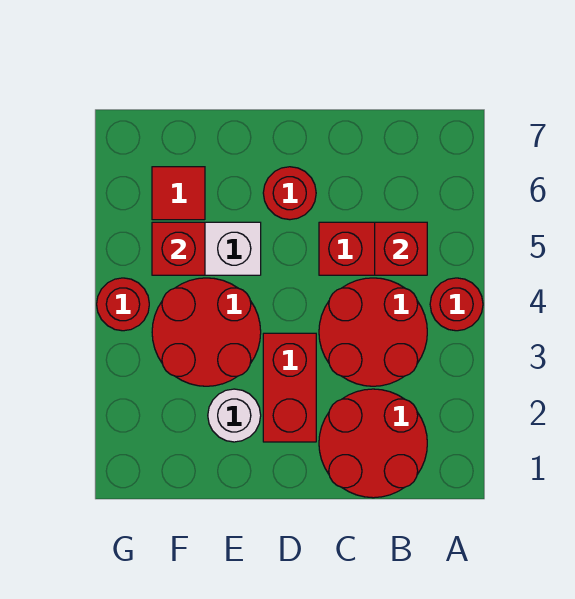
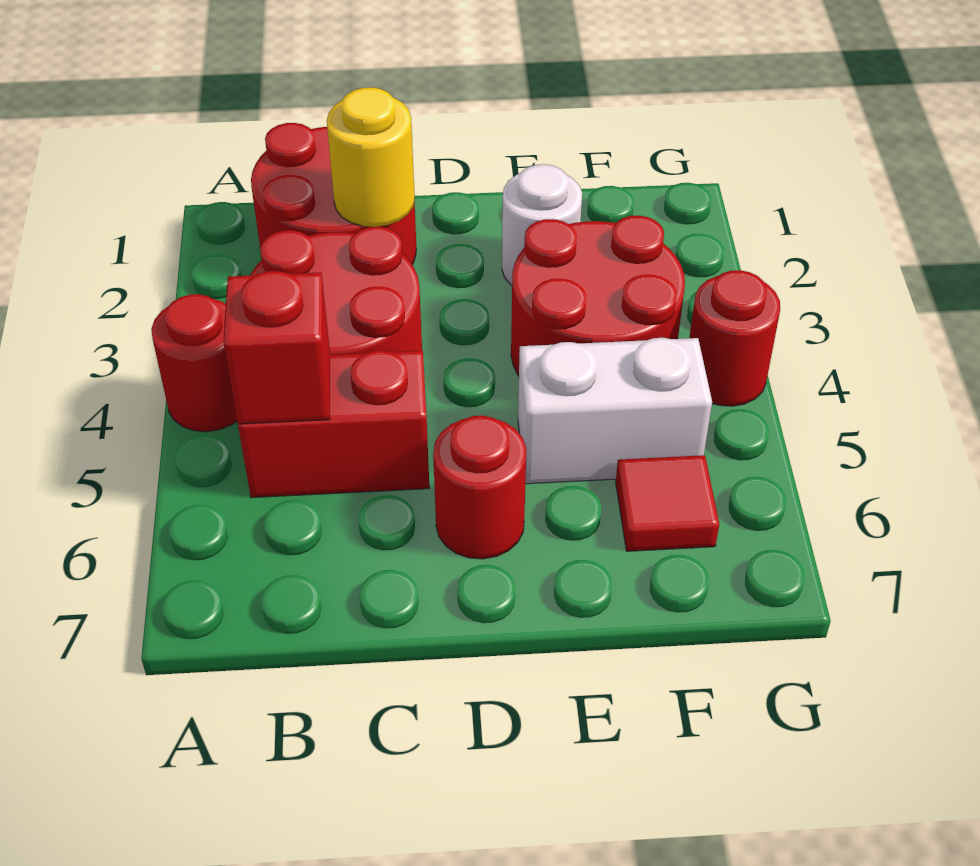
none -> yellow 1x1 round brick [327,87,415,227]
red 1x2 brick [263,333,316,442] -> none
red 1x1 brick [152,222,205,275] -> none

